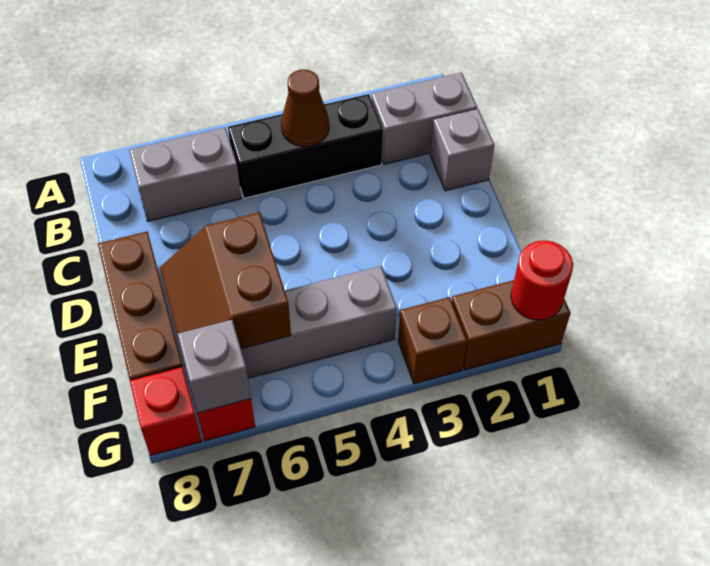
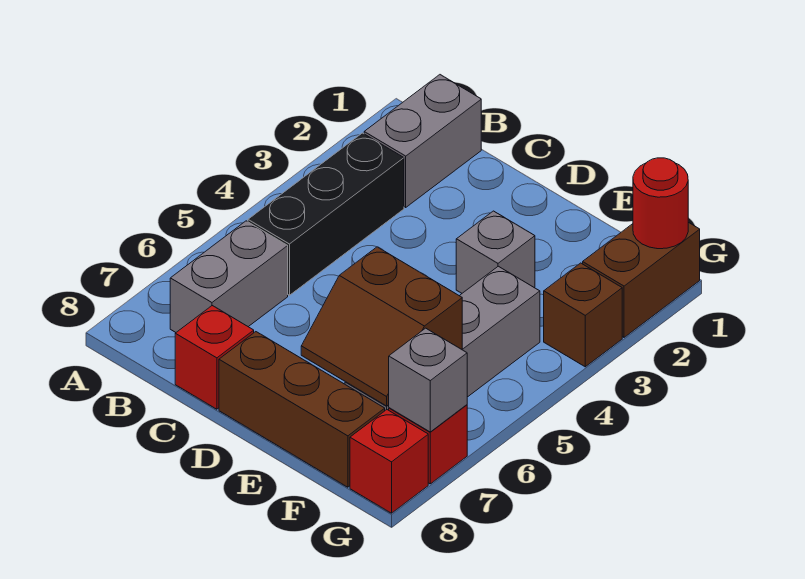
brown 1x1 cone [281,69,329,147] -> none
grey 1x1 brick [430,109,494,191] -> grey 1x1 brick moved to [456,211,535,293]
none -> red 1x1 brick [175,306,254,409]

